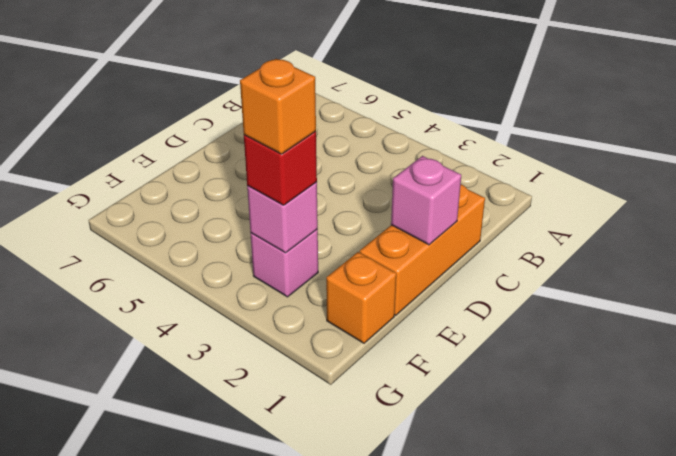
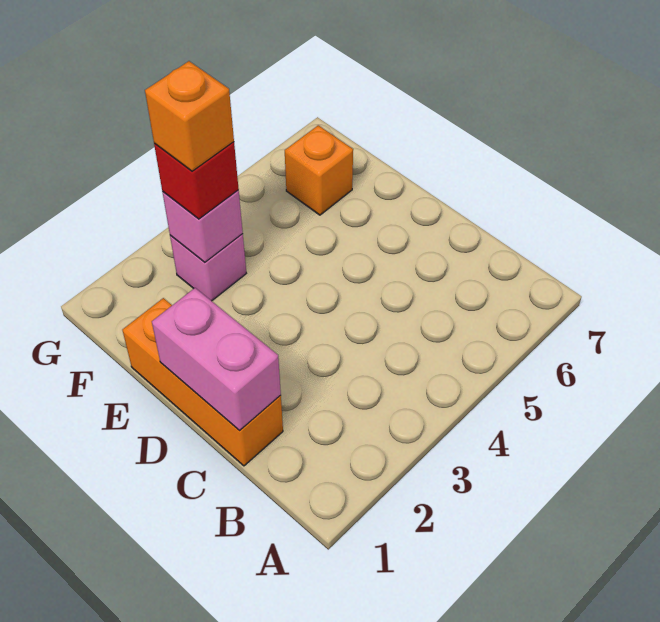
pink 1x1 brick [391,156,461,245] -> pink 1x2 brick [152,288,281,431]
orange 1x1 brick [326,252,396,343] -> orange 1x1 brick moved to [285,125,353,215]

